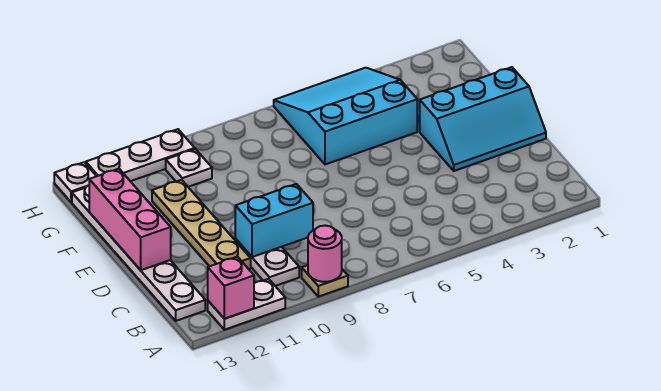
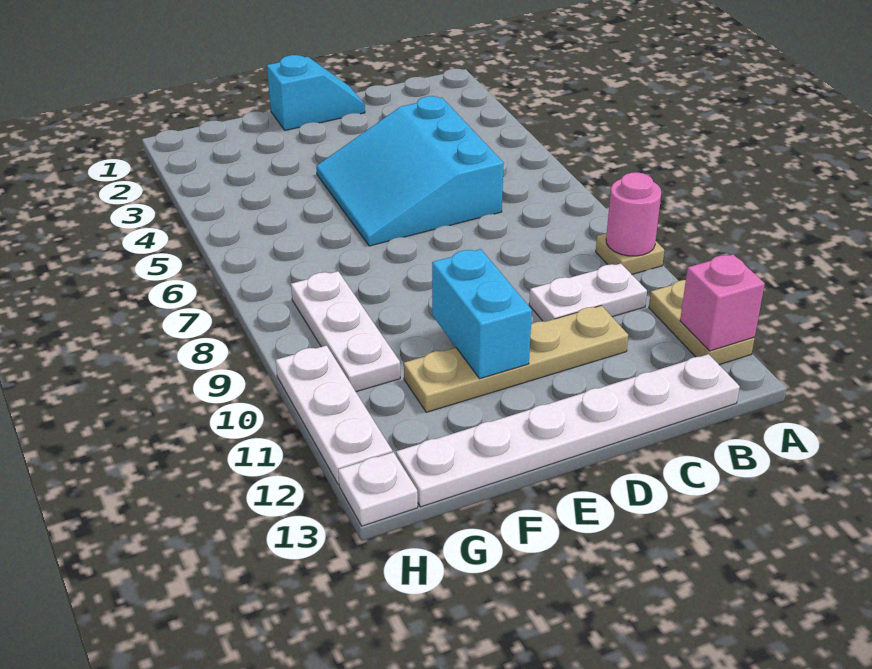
white 1x2 plate [208,279,285,330] -> tan 1x2 plate [649,280,754,365]
cyan 1x2 brick [235,184,313,257] -> cyan 1x2 brick moved to [432,249,532,379]
cyan 2x3 slope [420,67,546,171] -> cyan 1x2 slope [267,55,365,130]
pink 1x3 brick [89,169,171,270] -> none
cyan 3x3 slope [274,68,417,164] -> cyan 3x3 slope moved to [316,96,503,246]
white 1x1 plate [166,149,212,187] -> white 1x3 plate [291,271,400,392]

